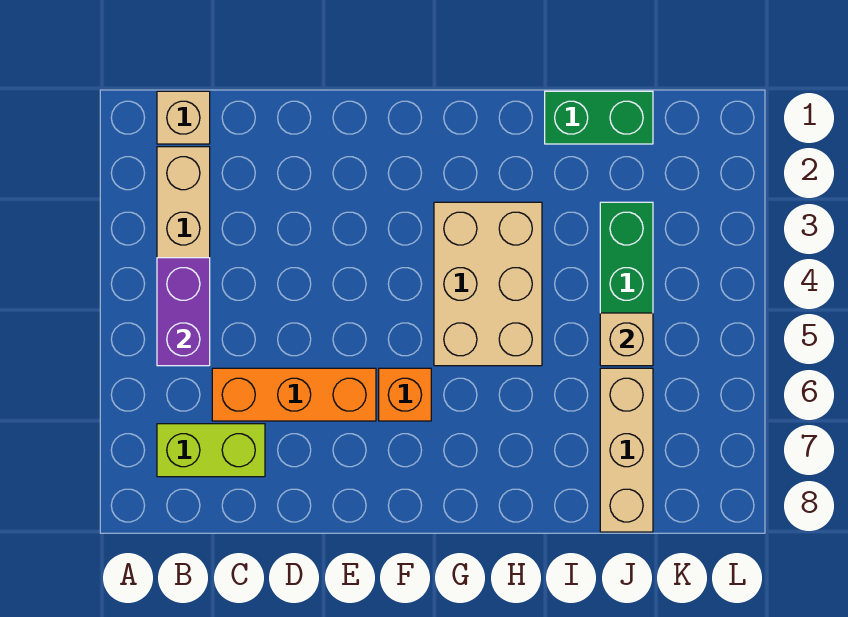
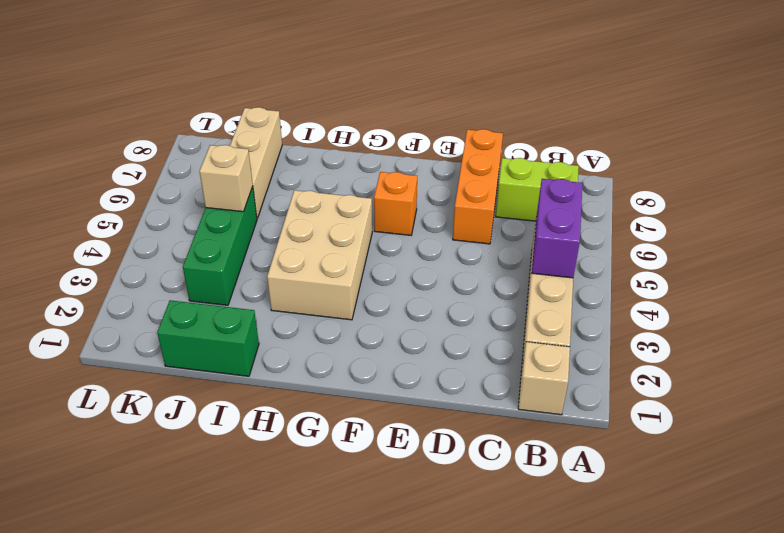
orange 1x3 brick [212,368,376,421] -> orange 1x3 brick turned to [453,129,503,244]

